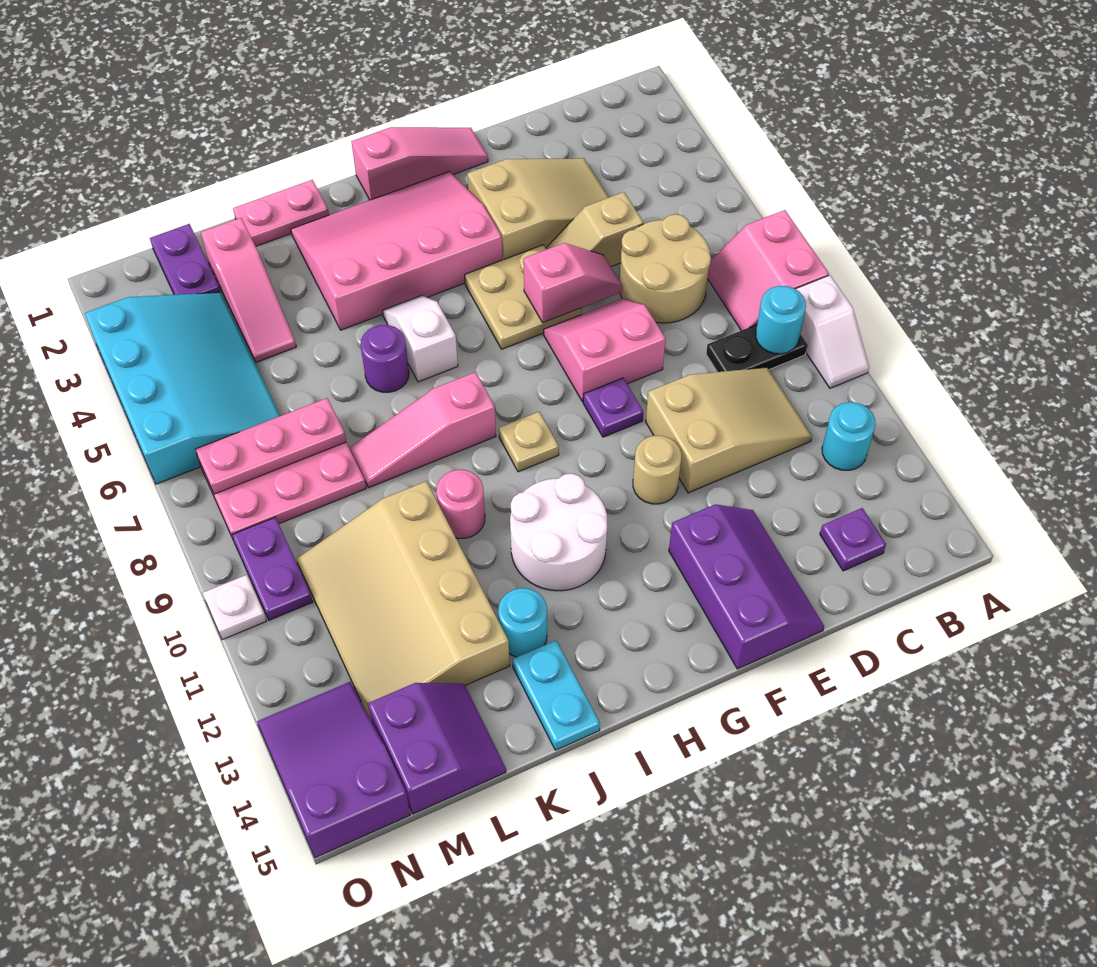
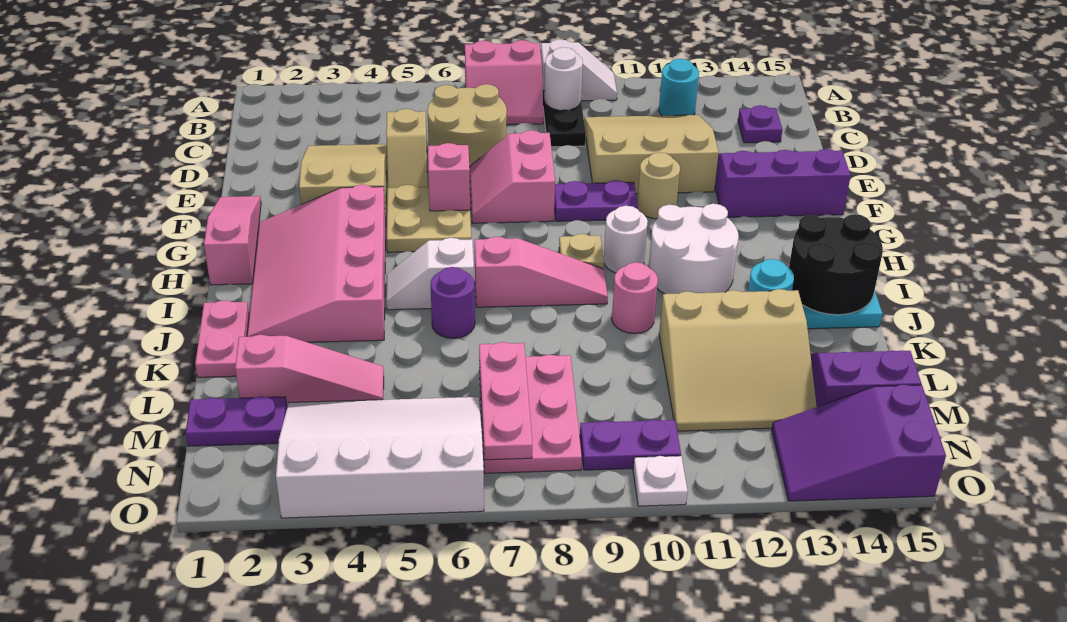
cyan 1x1 round brick [756,286,806,354] -> white 1x1 round brick [544,47,583,110]
tan 2x3 slope [646,367,812,493] -> tan 3x3 slope [584,115,719,194]
purple 1x1 plate [583,378,643,437] -> purple 1x2 plate [554,180,638,221]
none -> white 1x1 round brick [604,206,648,273]
pink 1x3 slope [350,372,496,488] -> pink 1x3 slope turned to [475,237,608,307]
none -> black 2x2 round brick [789,214,883,315]
tan 3x4 slope [297,481,510,721] -> tan 3x3 slope [659,289,817,431]
cyan 3x4 slope [85,292,280,484] -> white 3x4 slope [276,397,484,518]

